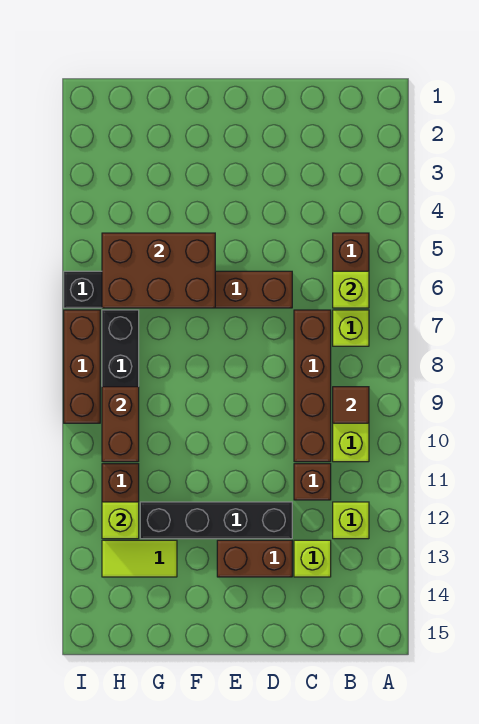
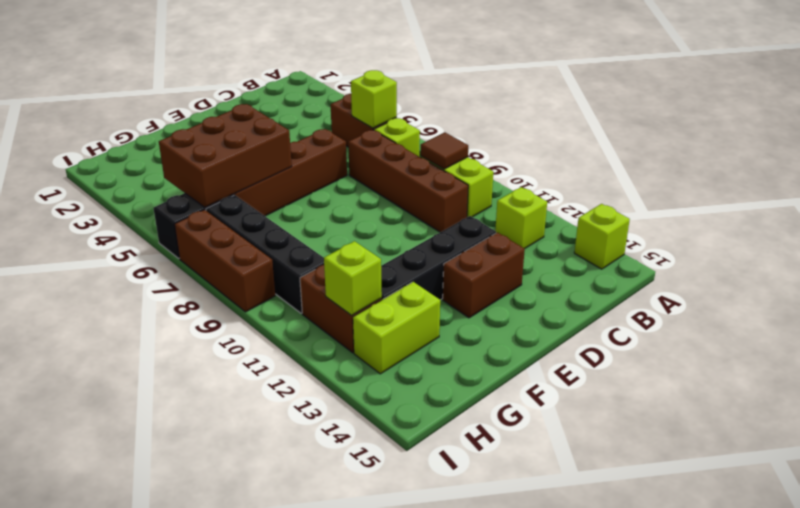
brown 1x1 brick [294,464,331,500] -> none
lime 1x1 brick [294,540,331,577] -> lime 1x1 brick moved to [574,204,630,269]
lime 1x2 tile [102,540,177,577] -> lime 1x2 brick [353,282,440,374]
brown 1x2 brick [102,387,139,462] -> none

